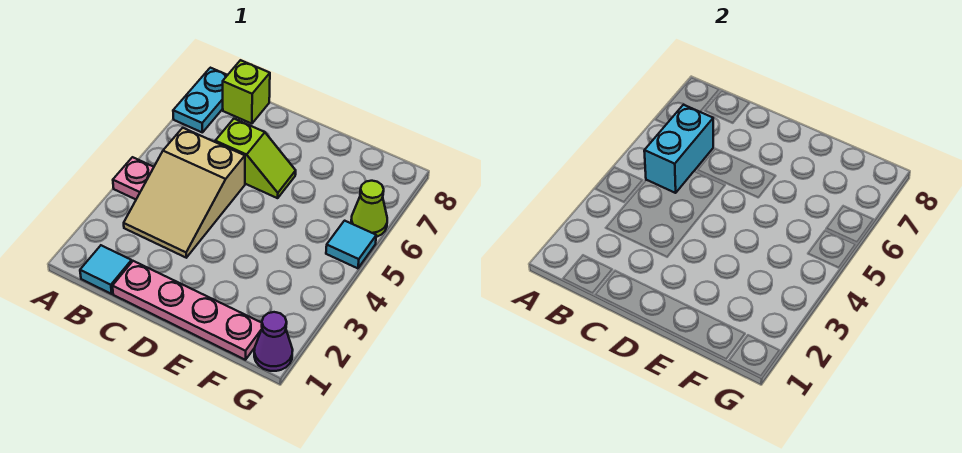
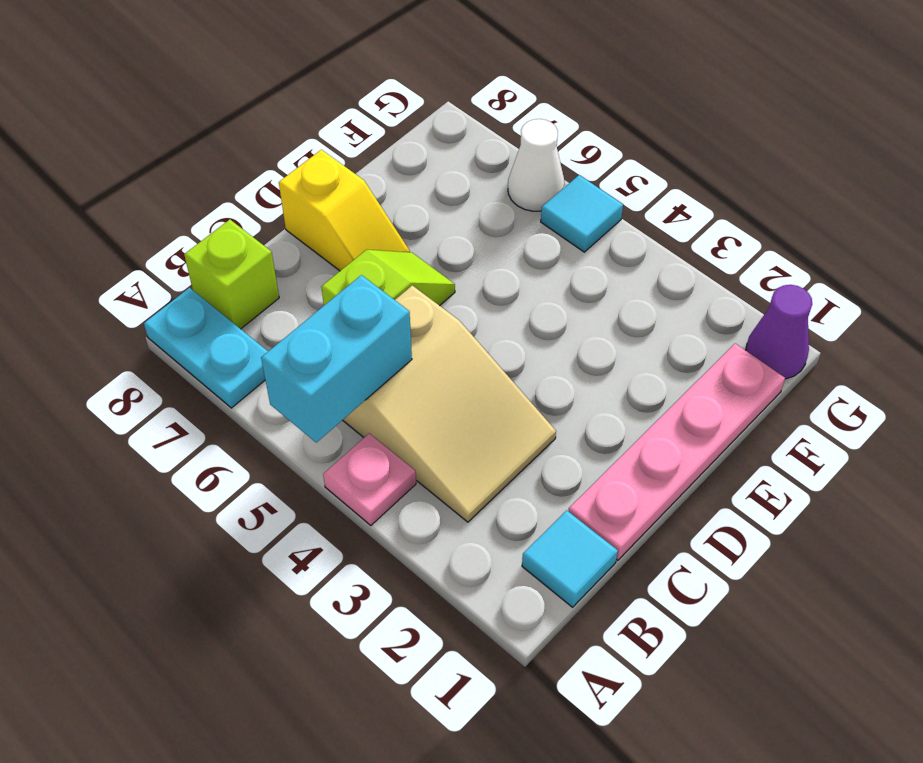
cyan 1x2 brick [644,105,713,193] -> cyan 1x2 brick turned to [261,275,412,442]
none -> yellow 1x2 slope [279,150,410,271]
lime 1x1 cone [351,181,387,237] -> white 1x1 cone [508,119,564,211]

